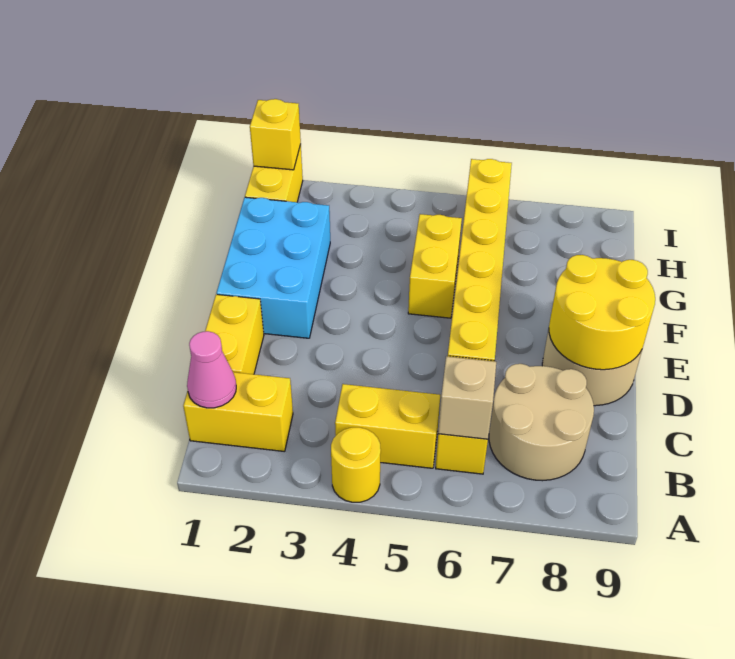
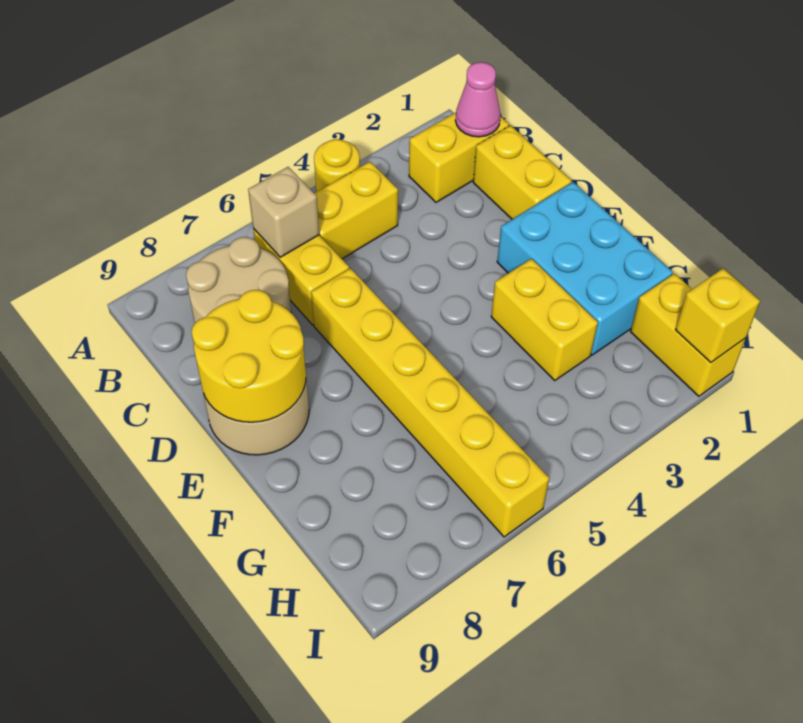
yellow 1x2 brick [408,214,462,318] -> yellow 1x2 brick moved to [491,259,598,380]

